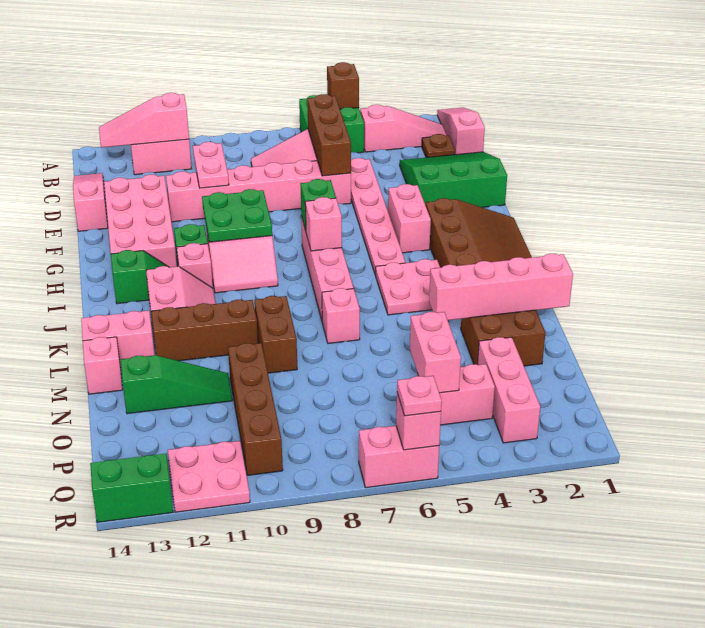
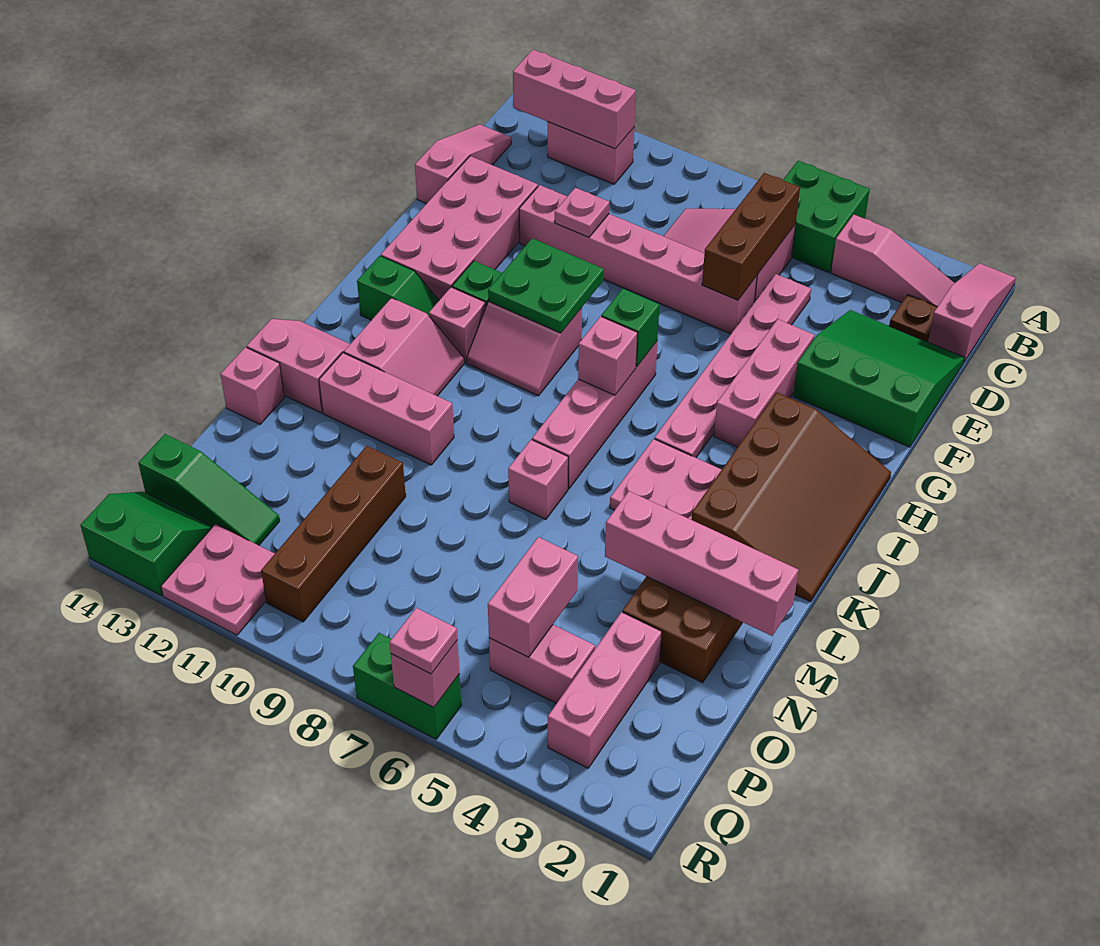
brown 1x1 brick [327,62,359,109] -> none
pink 1x3 slope [99,93,189,148] -> pink 1x3 brick [513,50,636,149]
pink 1x2 plate [193,142,229,188] -> pink 1x1 plate [555,188,609,237]
pink 1x2 brick [388,184,431,253] -> pink 1x3 brick [714,319,815,447]
brown 1x2 brick [254,296,297,373] -> none
brown 1x3 brick [151,300,258,361] -> pink 1x3 brick [319,353,454,465]
green 1x3 slope [121,355,232,414] -> green 1x3 slope moved to [138,434,280,545]
pink 1x2 brick [359,426,439,488] -> green 1x2 brick [353,633,461,739]

